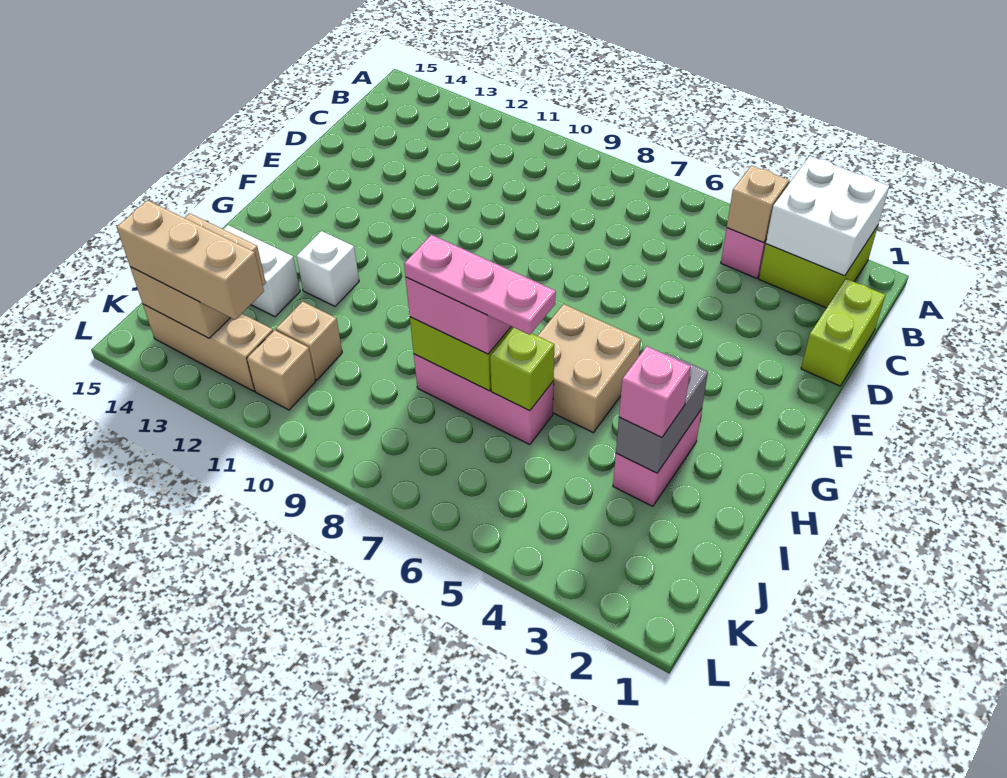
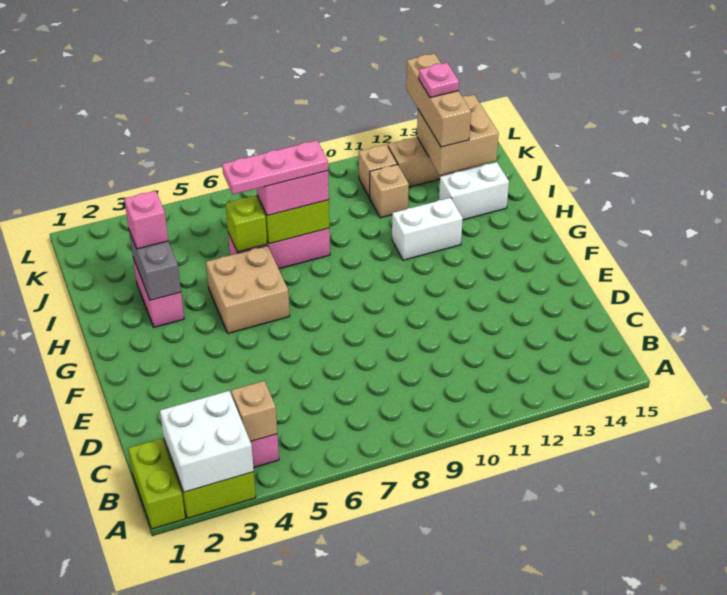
lime 1x2 brick [801,279,885,386] -> lime 1x2 brick moved to [128,439,185,529]
white 1x1 brick [296,231,359,306] -> white 1x2 brick [392,198,463,260]
tan 1x3 brick [117,200,264,320] -> tan 1x3 brick turned to [406,54,471,147]
none -> pink 1x1 plate [419,63,459,98]

